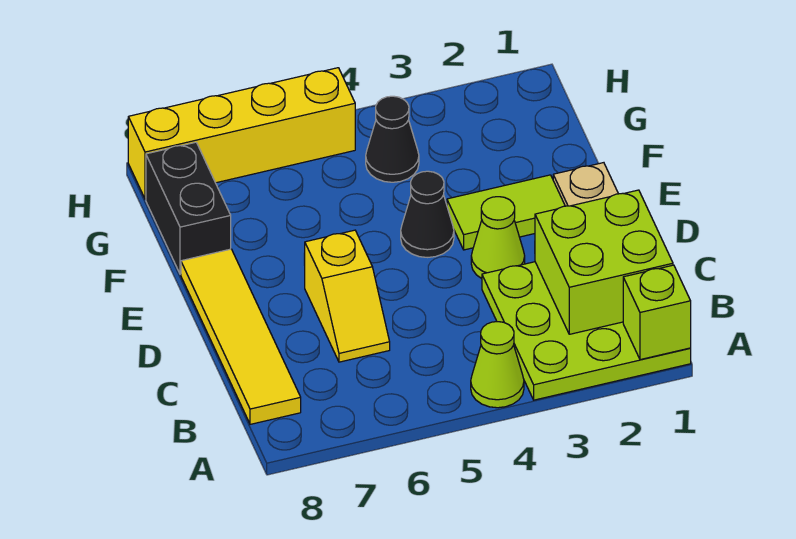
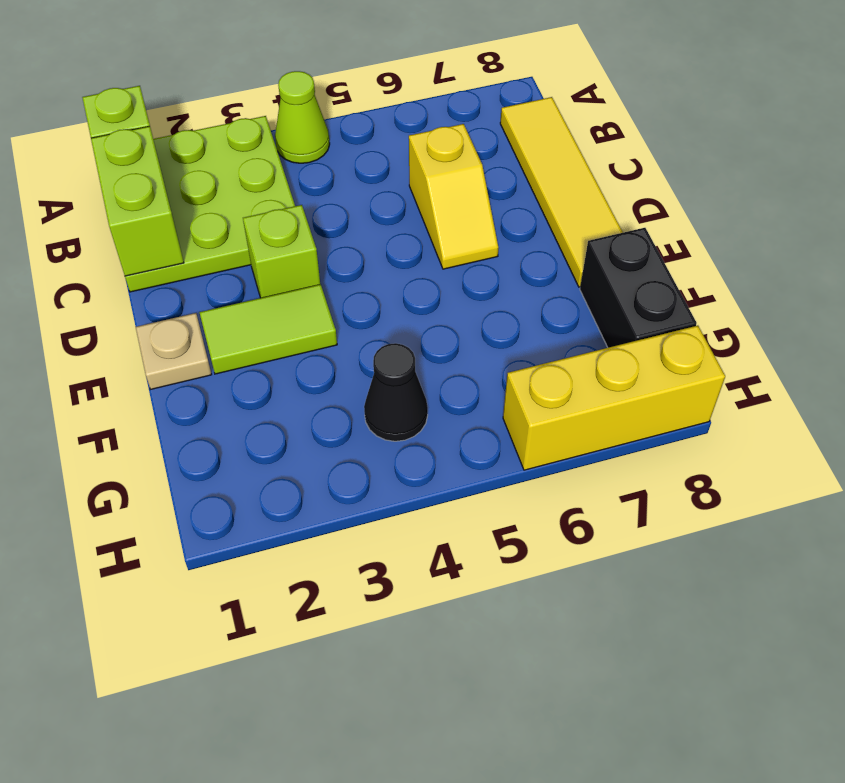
lime 2x2 brick [535,190,673,334] -> lime 1x2 brick [91,126,184,276]
yellow 1x2 slope [304,230,390,362] -> yellow 1x2 slope turned to [409,124,498,269]
lime 1x1 cone [471,197,525,279] -> lime 1x1 brick [243,205,320,298]
black 1x1 cone [401,171,454,257] -> none
yellow 1x4 brick [128,68,355,199] -> yellow 1x3 brick [503,326,725,470]

